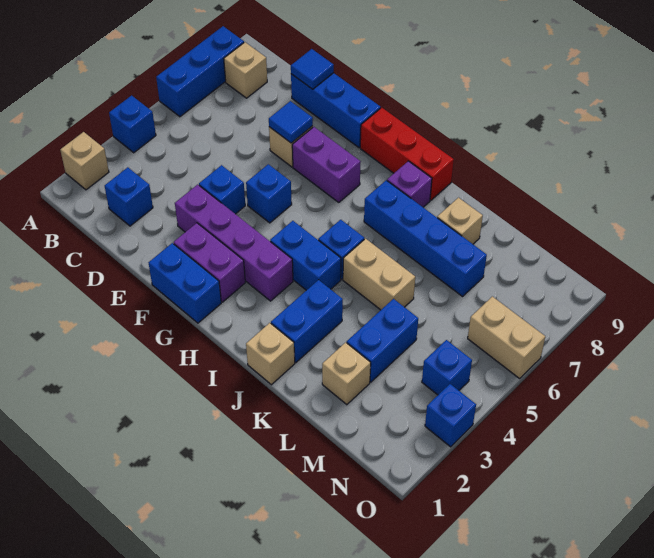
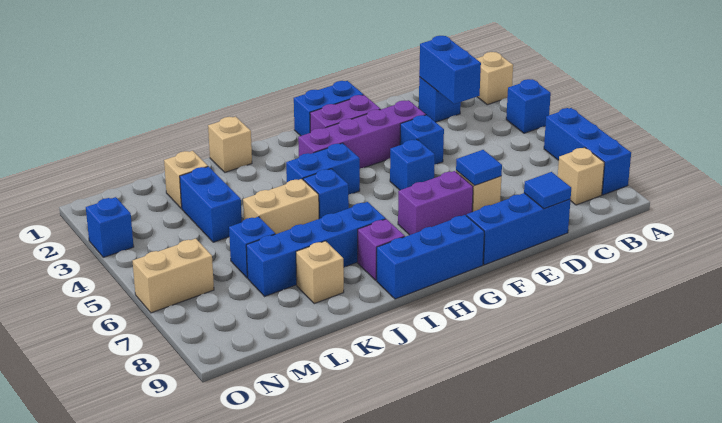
red 1x3 brick [360,108,454,200] -> blue 1x3 brick [377,215,484,299]
blue 1x2 brick [271,280,343,363] -> blue 1x2 brick moved to [419,36,481,104]
blue 1x1 brick [422,340,472,395] -> blue 1x1 brick moved to [229,217,275,278]

